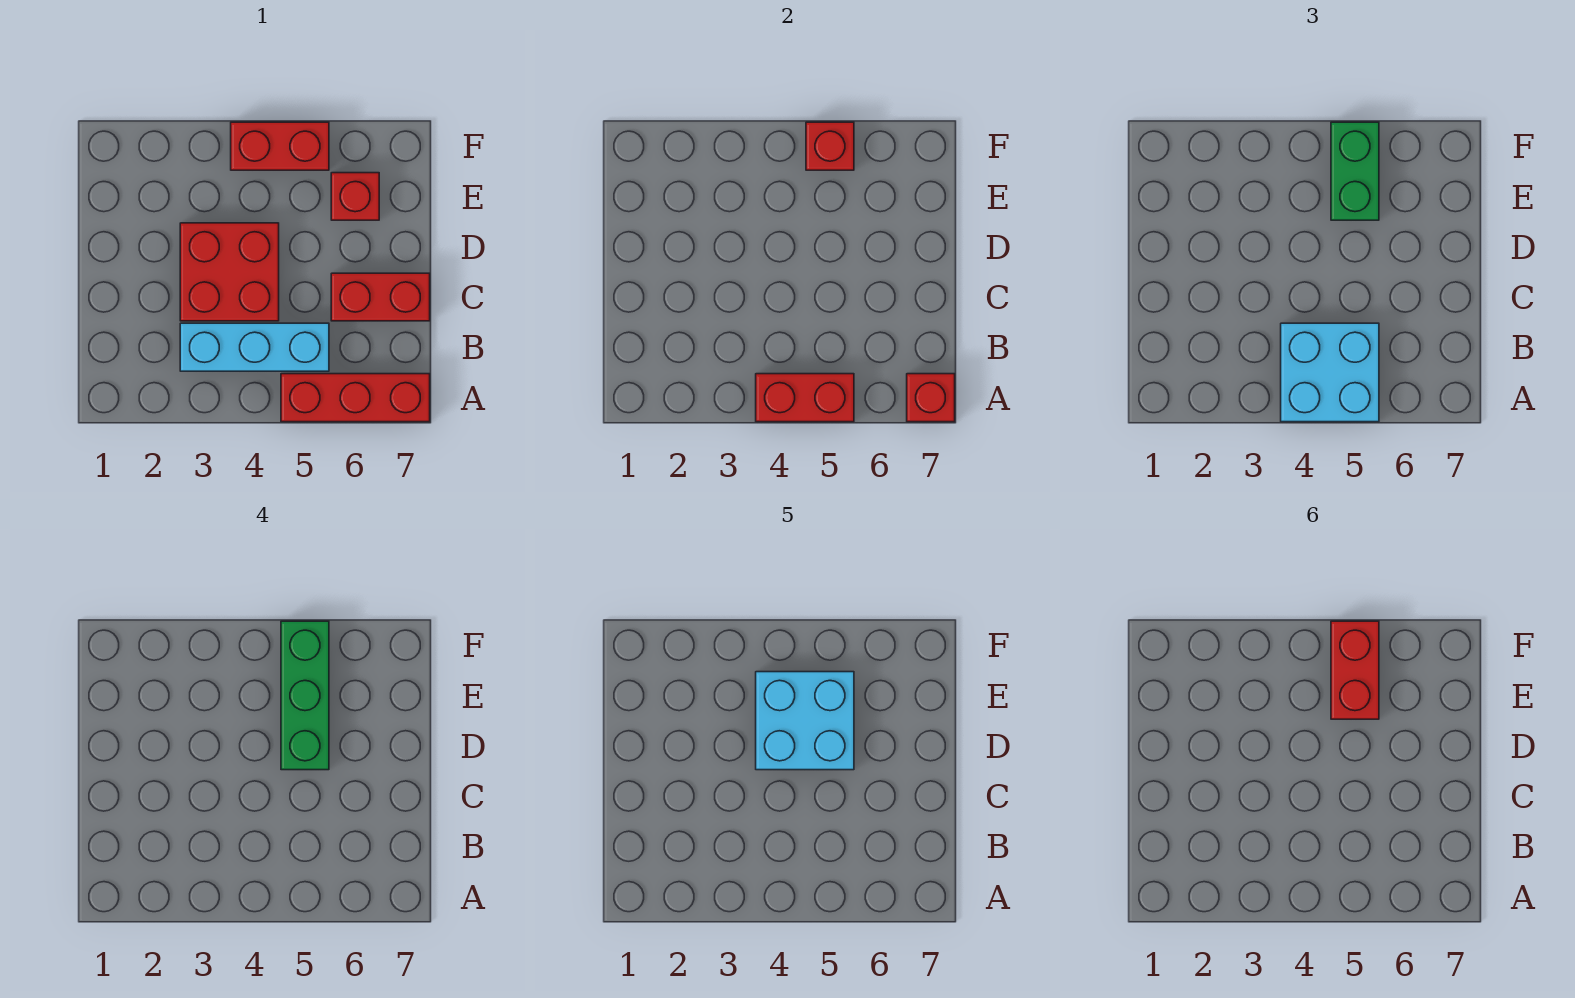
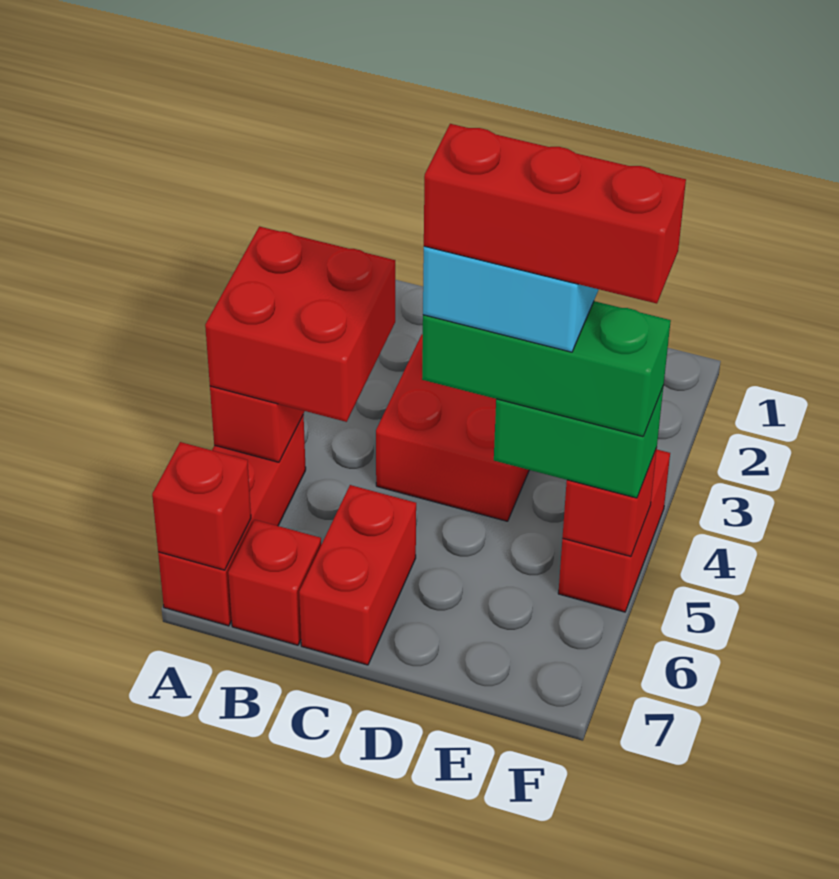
cyan 2x2 brick [1281,323,1379,422] -> red 2x2 brick [205,227,395,422]
cyan 1x3 brick [180,323,329,371] -> none
red 1x2 brick [1331,621,1379,719] -> red 1x3 brick [424,124,686,304]
red 1x1 brick [331,173,379,220] -> red 1x1 brick moved to [228,520,321,645]

